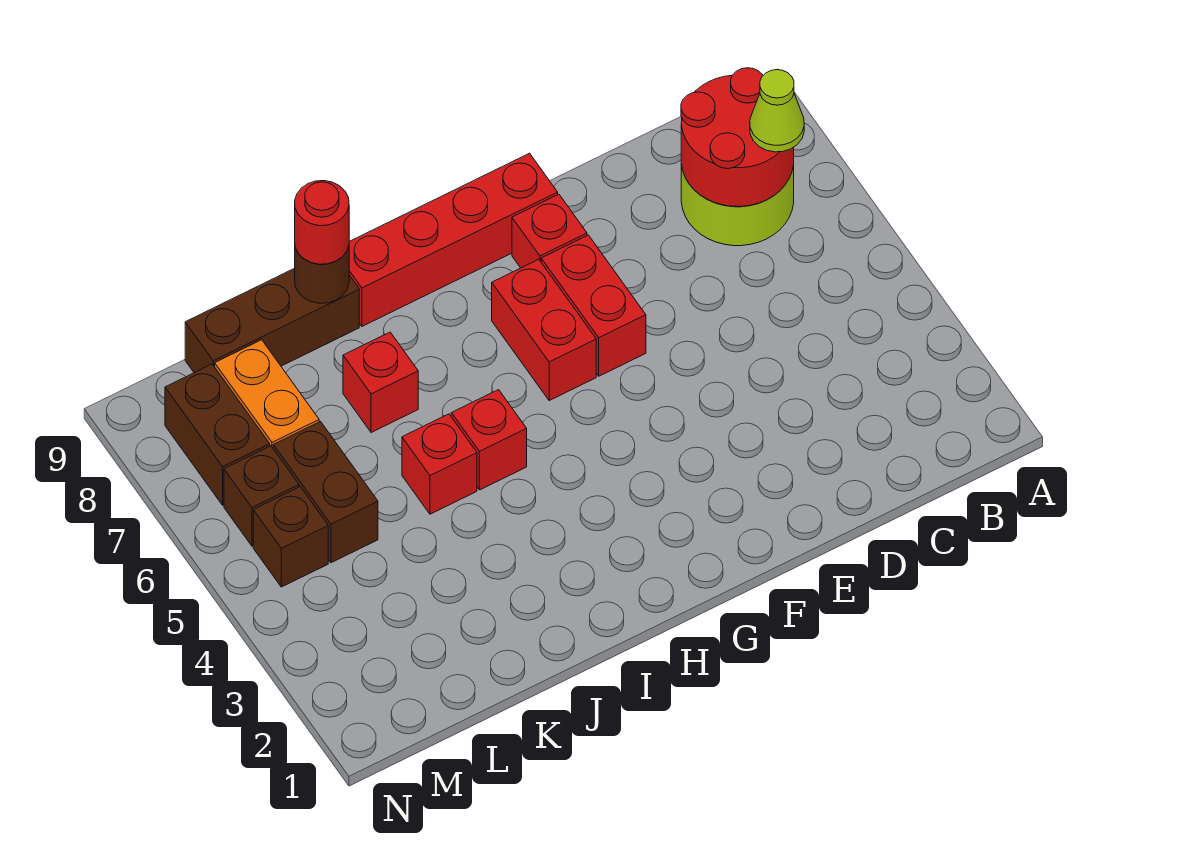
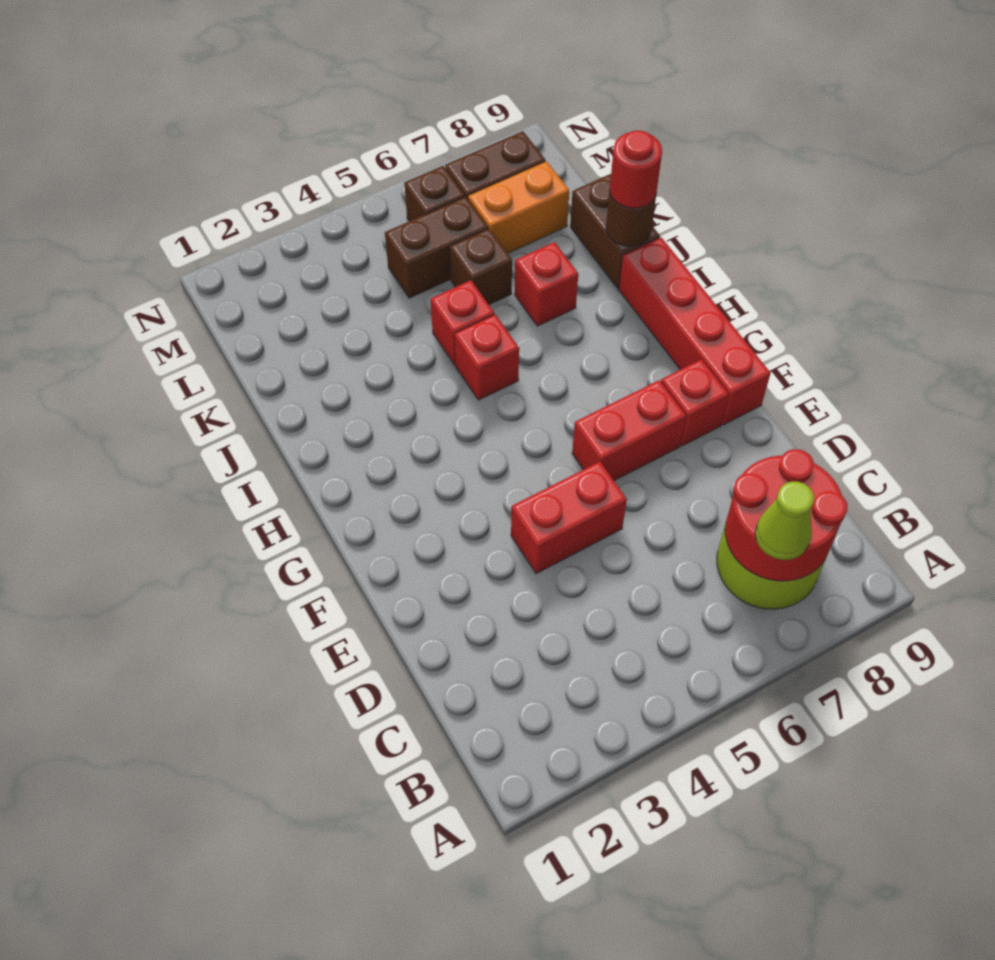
red 1x2 brick [492,259,596,400] -> red 1x2 brick moved to [511,462,627,574]
brown 1x3 brick [185,268,359,373] -> brown 1x2 brick [570,174,660,288]
brown 1x1 brick [253,487,328,587] -> brown 1x1 brick moved to [450,229,512,305]

